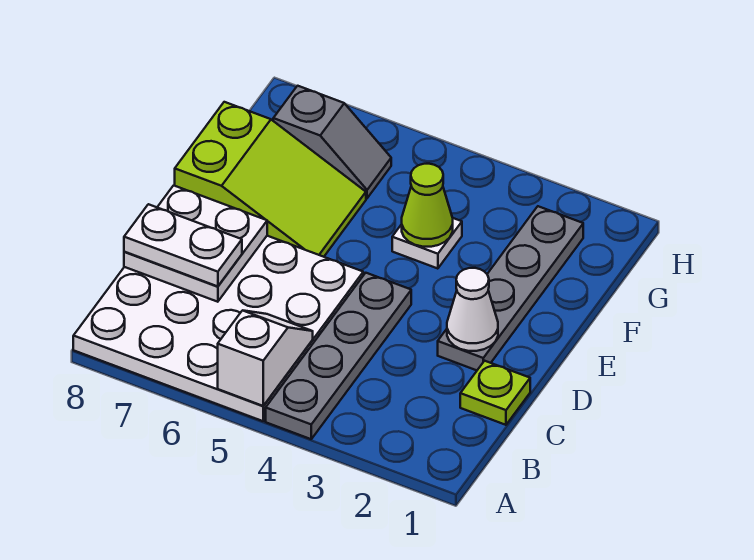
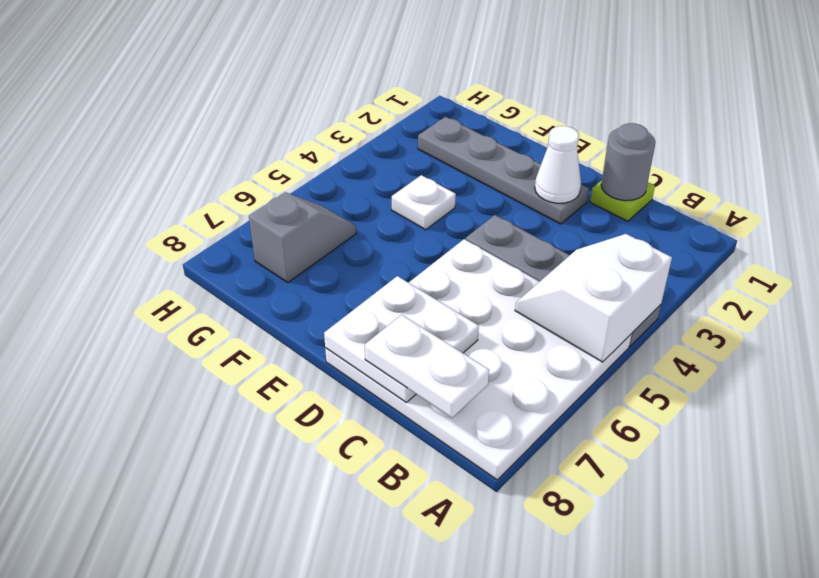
white 1x2 slope [218,310,313,406] -> white 2x2 slope [515,234,672,362]
none -> grey 1x1 round brick [601,123,655,201]
white 1x2 plate [124,204,242,286] -> white 1x2 plate turned to [365,315,489,418]
lime 2x3 slope [175,102,366,257] -> none
lime 1x1 cone [402,164,453,247] -> none

